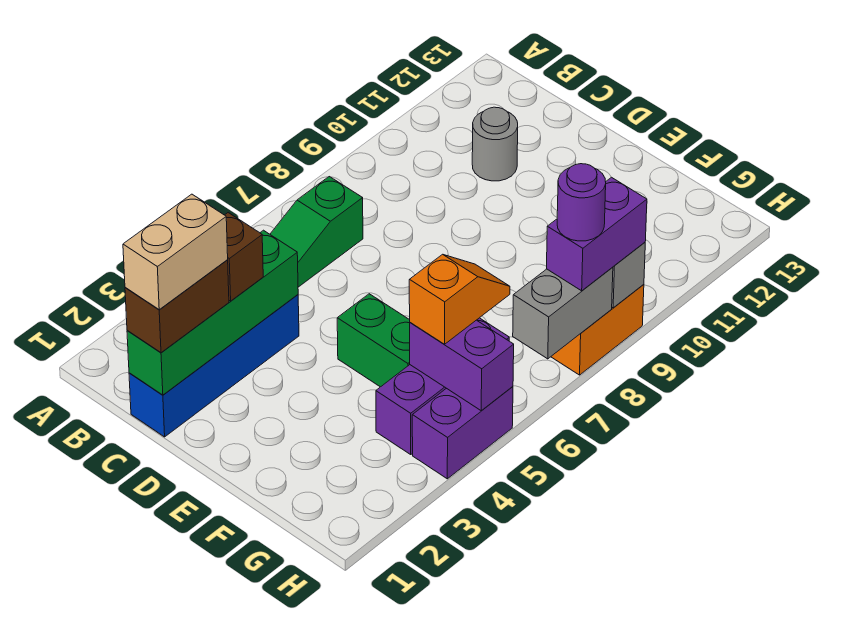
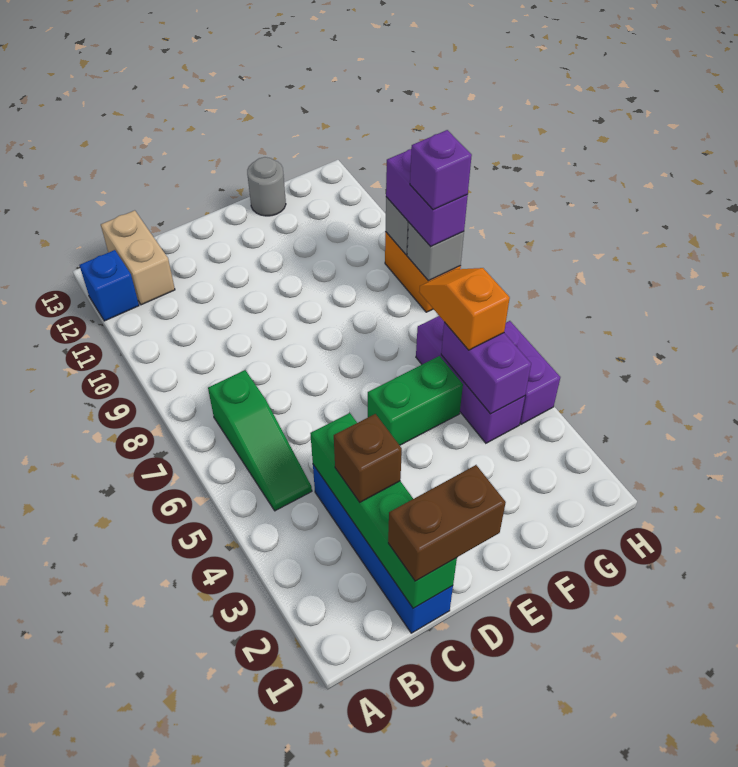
none -> blue 1x1 brick [80,250,139,321]
brown 1x2 brick [125,260,229,353] -> brown 1x2 brick turned to [388,465,506,581]
tan 1x2 brick [123,194,228,309] -> tan 1x2 brick moved to [101,210,175,305]
grey 1x1 round brick [472,107,518,181] -> grey 1x1 round brick moved to [247,157,286,216]
purple 1x2 brick [410,320,514,410] -> purple 1x2 brick turned to [441,322,531,414]
grey 1x2 brick [513,267,613,359] -> grey 1x1 brick [407,222,464,281]
purple 1x1 round brick [557,164,606,241] -> purple 1x1 brick [410,130,472,210]

